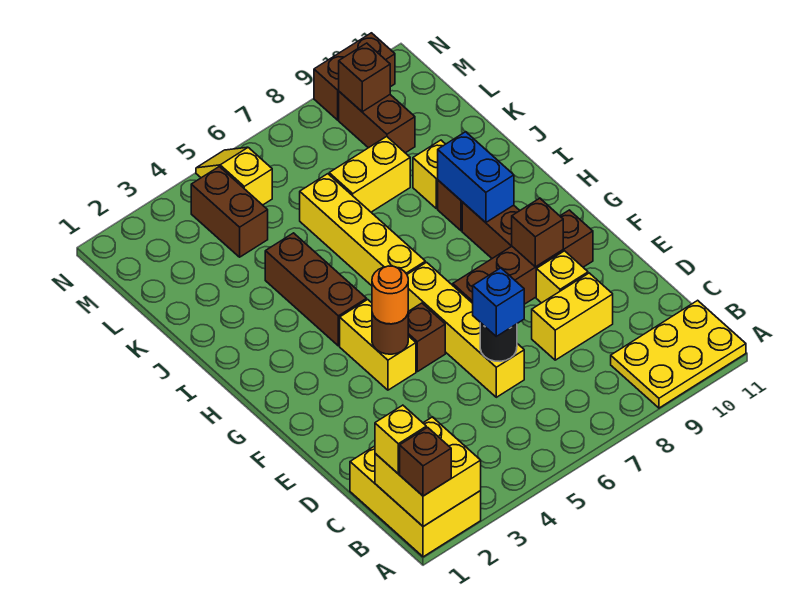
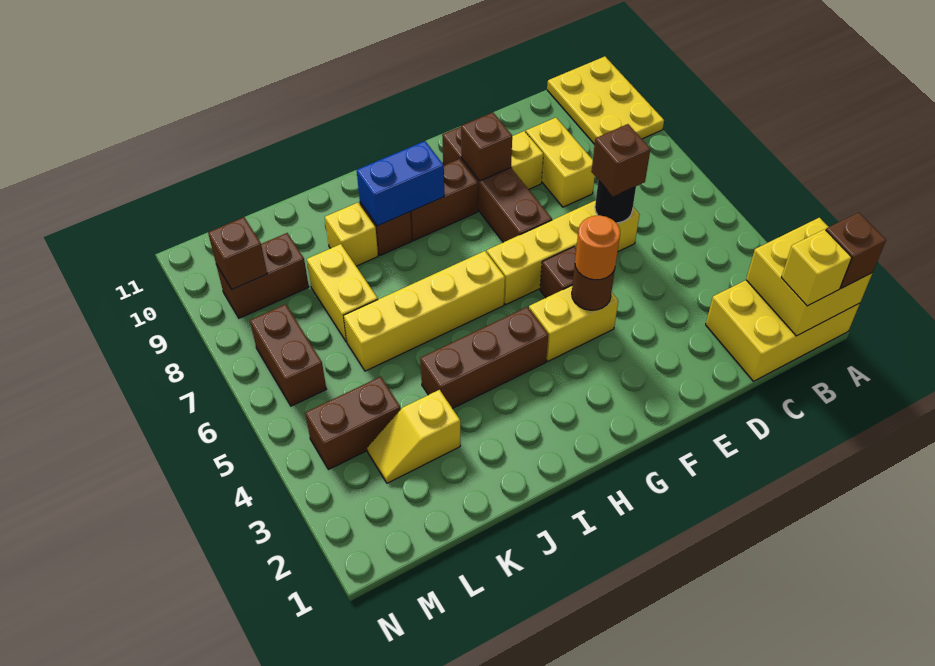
blue 1x1 brick [473,268,524,336] -> brown 1x1 brick [591,124,650,197]
yellow 1x2 slope [196,147,272,205] -> yellow 1x2 slope moved to [367,390,460,483]
brown 1x2 brick [314,33,395,120] -> brown 1x2 brick moved to [250,304,326,406]

